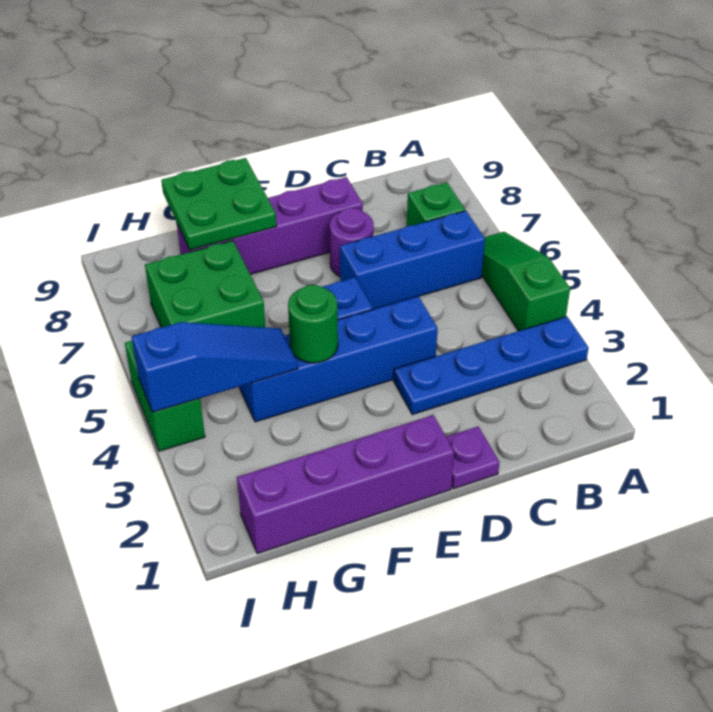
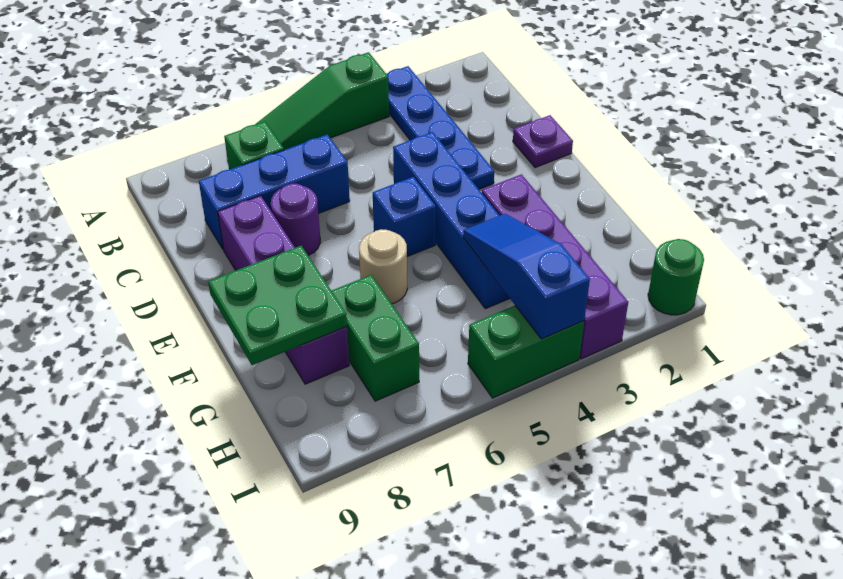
blue 1x3 brick [340,211,485,309] -> blue 1x3 brick turned to [199,134,350,250]
purple 1x4 brick [237,415,454,554] -> purple 1x4 brick moved to [482,174,628,359]
green 1x1 round brick [288,285,338,363] -> green 1x1 round brick moved to [648,239,704,315]
none -> tan 1x1 round brick [359,229,407,304]
green 2x2 brick [145,241,265,328] -> green 1x2 brick [332,275,419,401]

